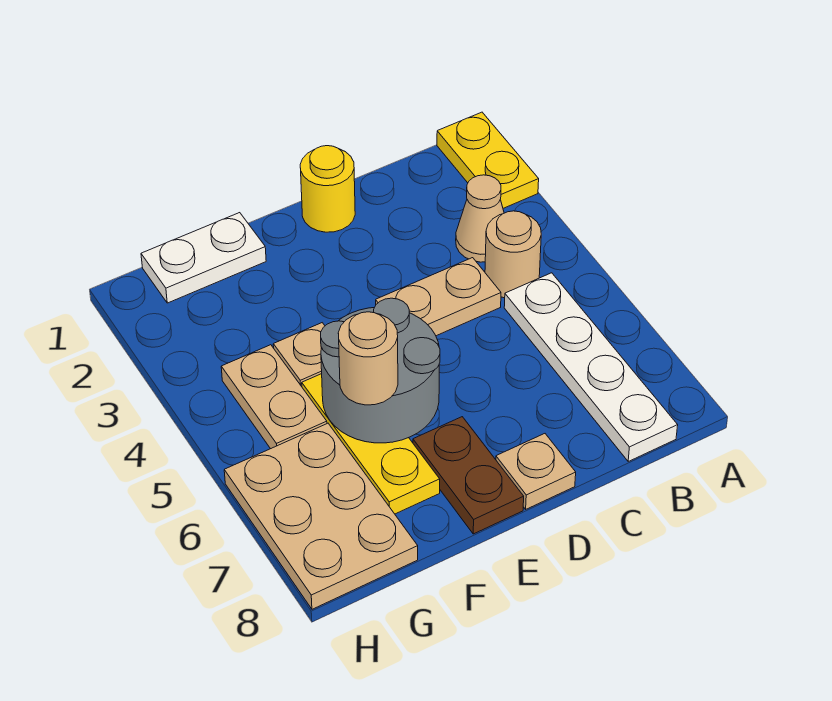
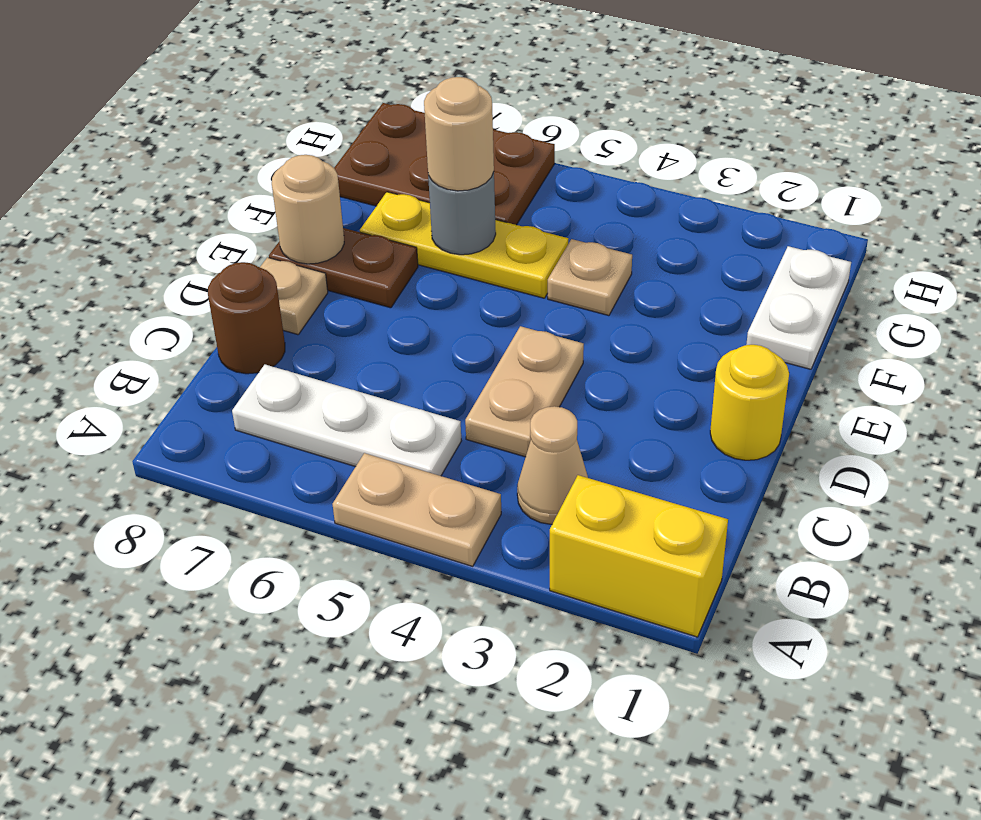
yellow 1x2 plate [437,112,539,208] -> yellow 1x2 brick [550,475,728,637]
tan 1x1 round brick [485,211,541,298] -> tan 1x1 round brick moved to [272,155,344,264]
white 1x4 plate [504,273,678,461] -> white 1x3 plate [232,365,461,476]
none -> brown 1x1 round brick [208,262,285,374]
grey 2x2 round brick [321,298,440,443] -> grey 1x1 round brick [428,172,496,255]
tan 1x2 plate [221,345,327,449] -> tan 1x2 plate moved to [333,453,501,566]
tan 2x3 plate [224,423,418,609] -> brown 2x3 plate [334,103,555,225]

